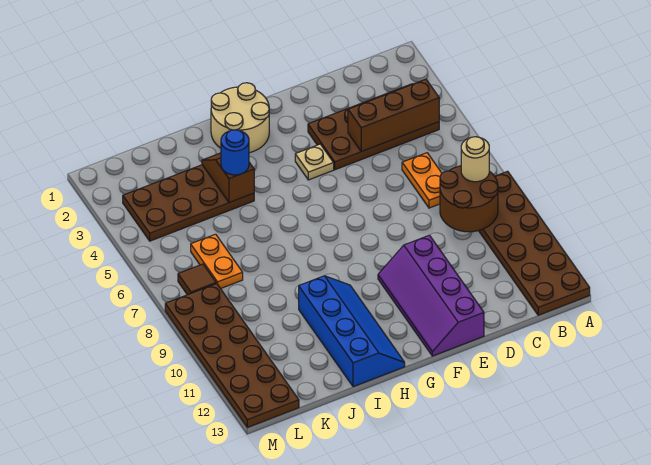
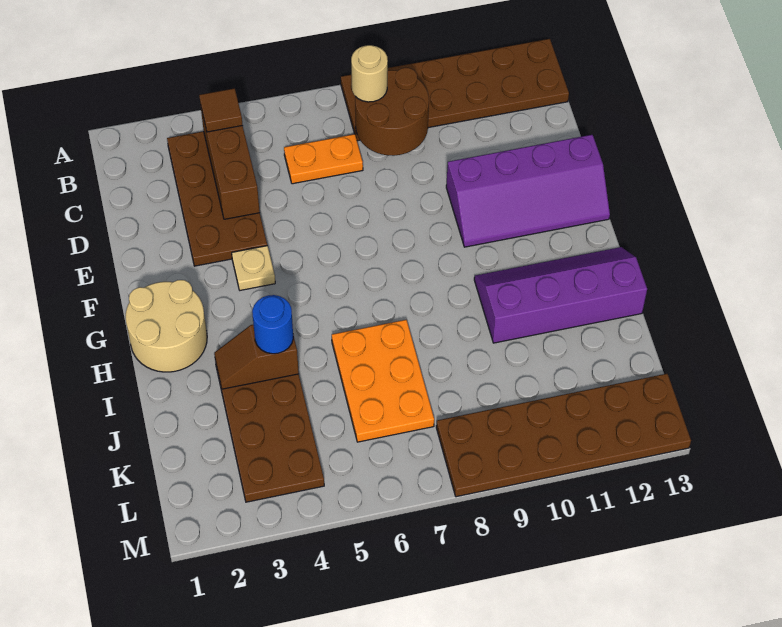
blue 2x4 slope [299,276,405,387] -> purple 2x4 slope [474,247,647,343]
orange 1x2 plate [191,234,243,289] -> orange 2x3 plate [332,320,434,442]
brown 1x1 tile [178,264,216,295] -> brown 1x1 tile moved to [199,88,243,132]

